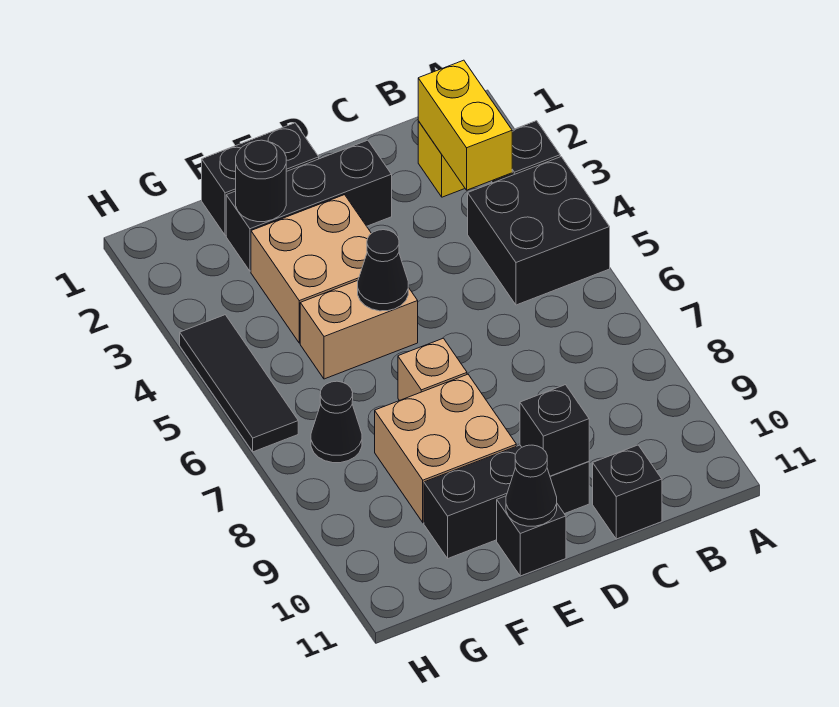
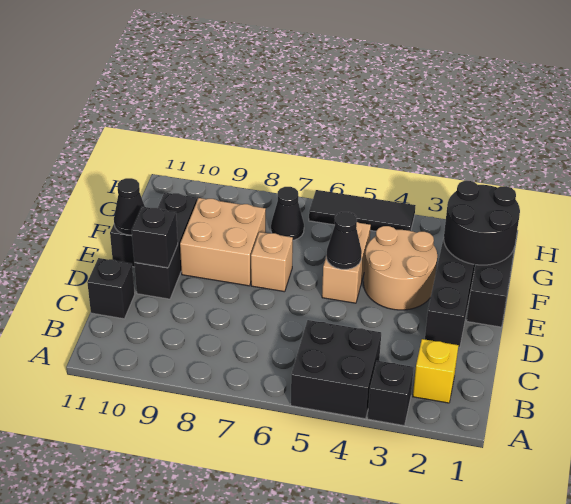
yellow 1x2 brick [418,60,512,190] -> none
tan 2x2 brick [251,195,371,343] -> tan 2x2 round brick [364,226,437,310]
black 1x1 round brick [236,140,286,222] -> black 2x2 round brick [444,181,520,265]

